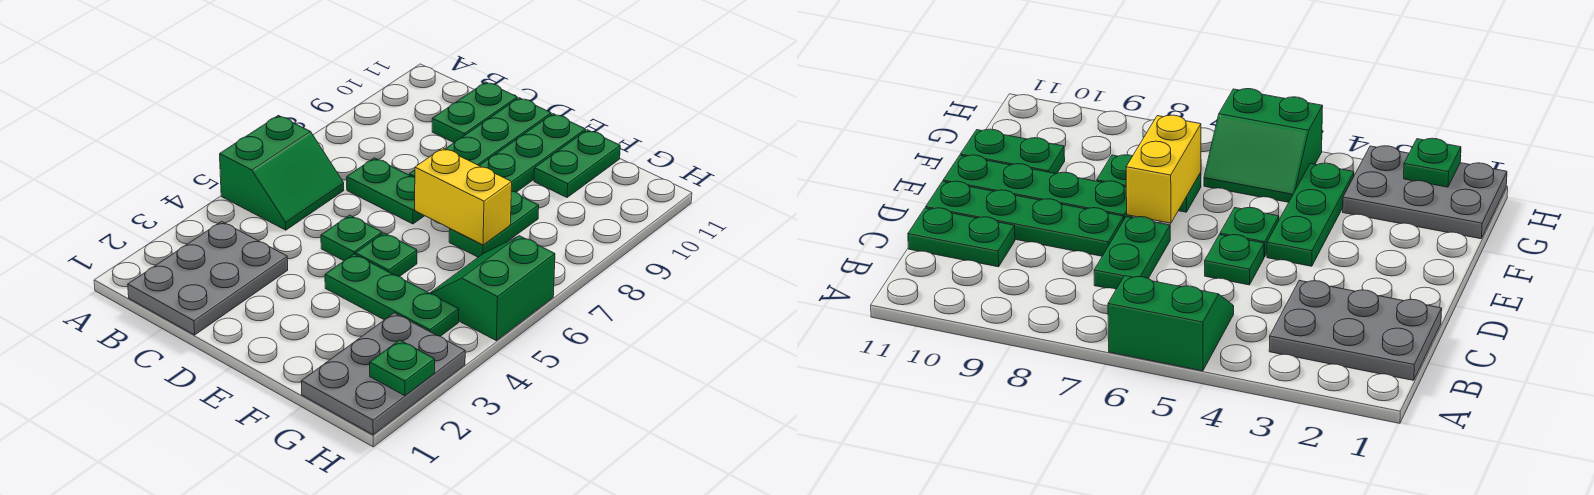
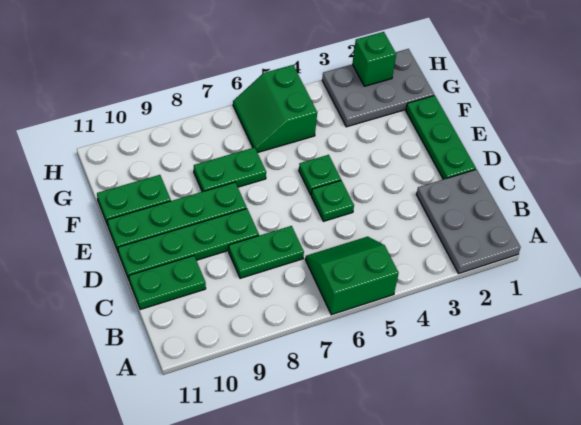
grey 2x3 plate [128,221,288,335] -> grey 2x3 plate turned to [416,169,521,273]
green 1x2 plate [347,158,424,224] -> green 1x2 plate turned to [229,226,304,278]
green 1x3 plate [325,254,459,336] -> green 1x3 plate moved to [406,95,476,179]
yellow 1x2 brick [415,148,512,245] -> none
green 2x2 slope [430,236,555,341] -> green 2x2 slope turned to [233,65,317,153]
green 1x1 plate [370,340,435,396] -> green 1x1 brick [352,32,396,86]

